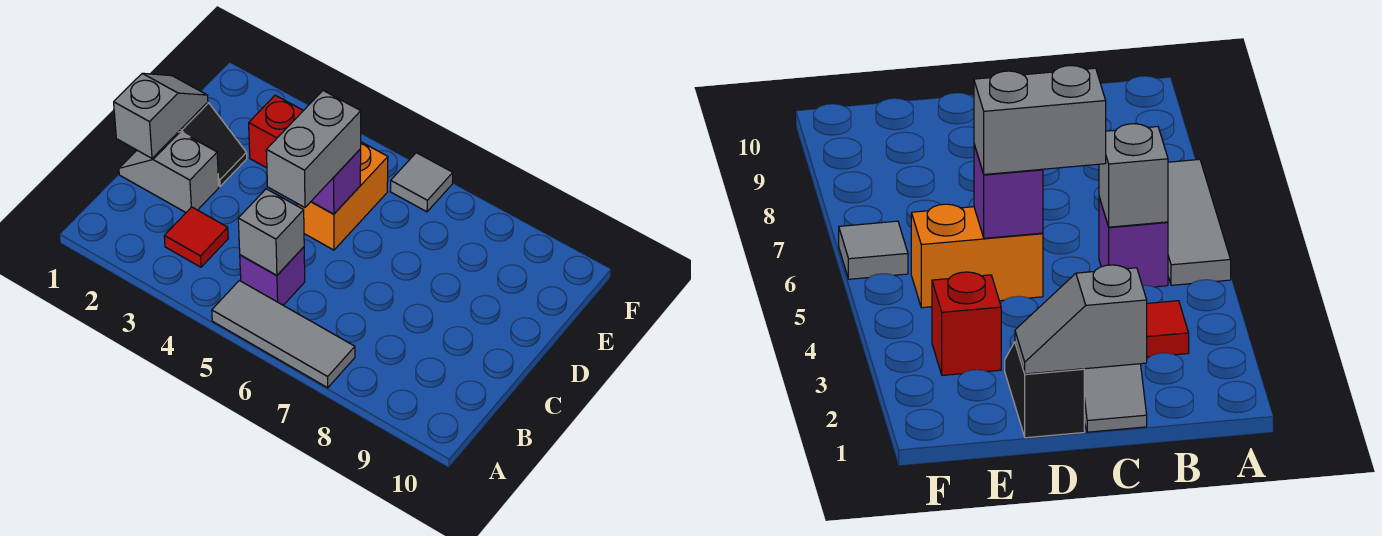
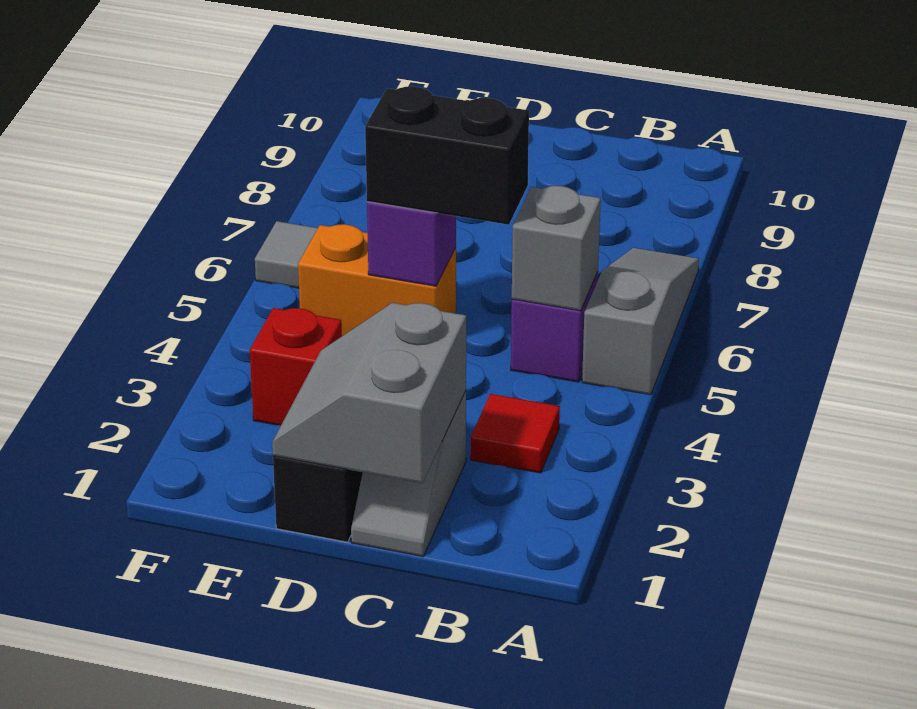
grey 1x3 tile [212,281,355,388] -> grey 1x3 slope [582,248,699,395]
grey 1x2 slope [114,73,208,158] -> grey 2x2 slope [272,303,466,483]
grey 1x2 brick [266,91,361,208] -> black 1x2 brick [365,87,529,225]

